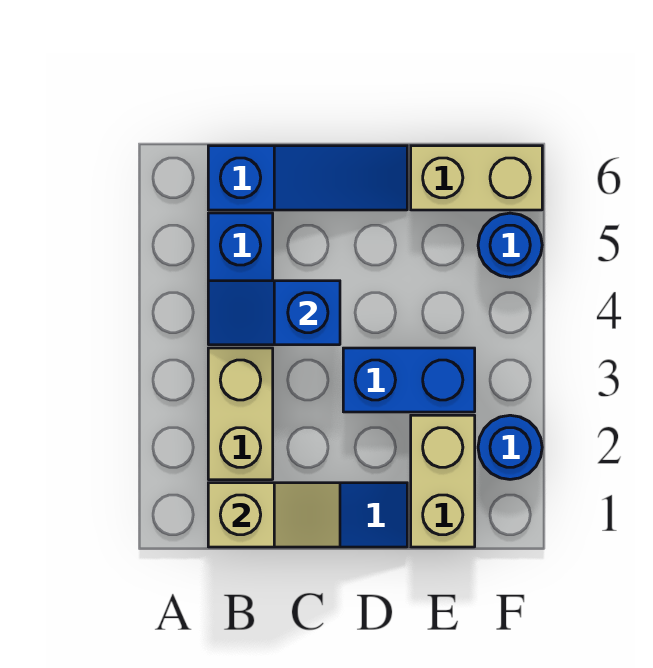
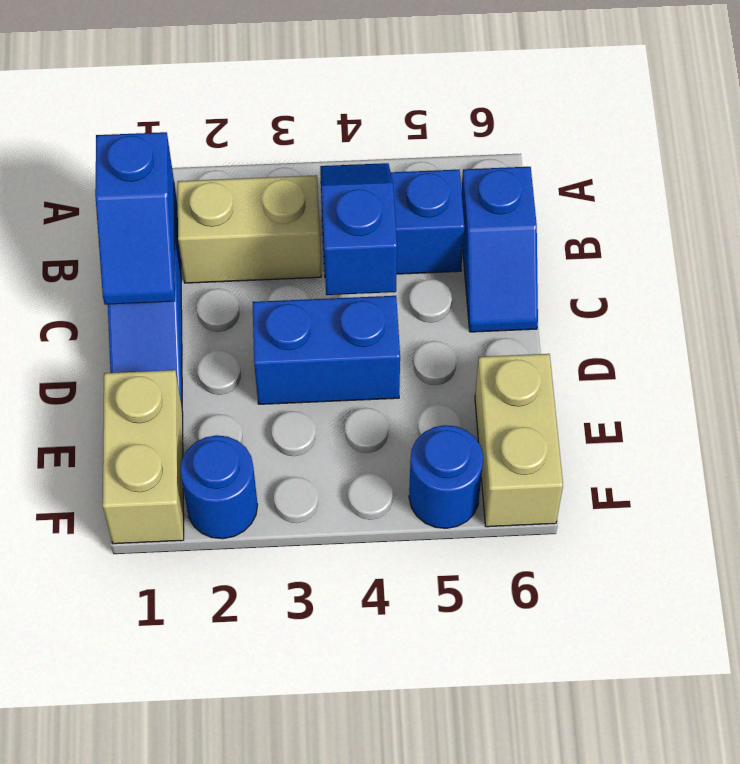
tan 1x2 slope [208,483,340,547] -> blue 1x2 slope [95,132,175,305]
blue 1x3 slope [208,146,407,210] -> blue 1x2 slope [461,167,538,332]
blue 1x2 brick [343,348,475,412] -> blue 1x2 brick turned to [253,296,400,404]
tan 1x2 brick [411,415,475,547] -> tan 1x2 brick turned to [103,370,184,544]

